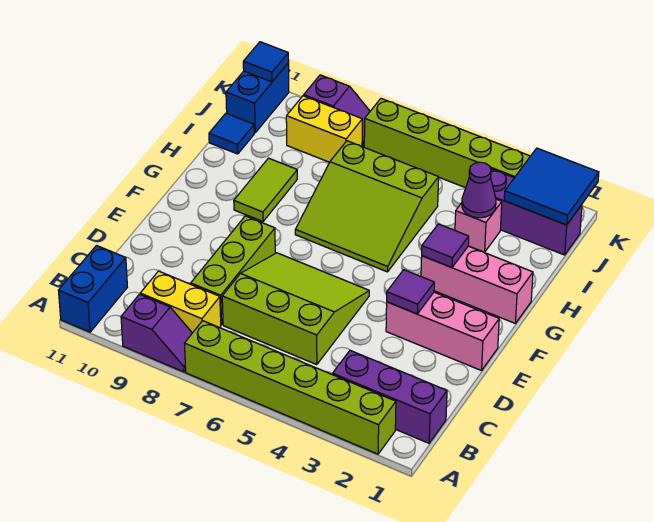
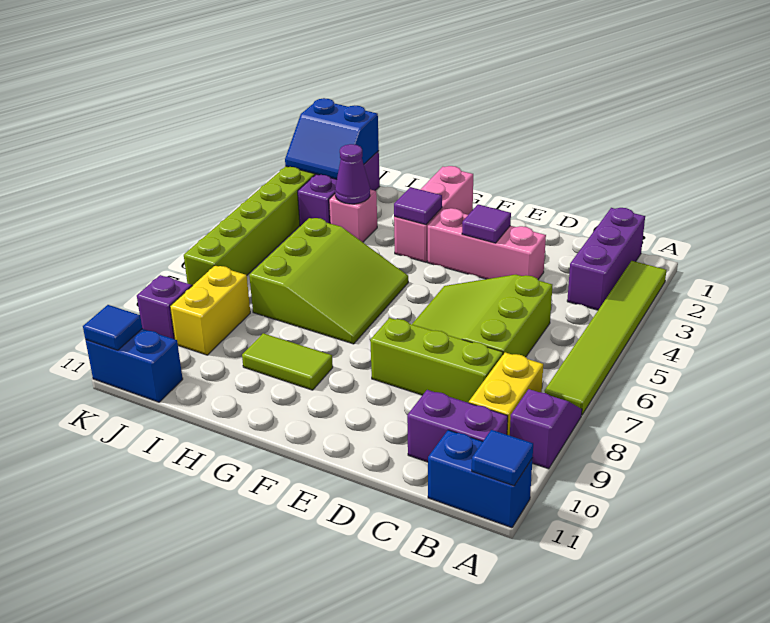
lime 1x6 brick [185,321,396,454] -> lime 1x6 tile [544,261,666,414]
none -> purple 1x2 brick [407,390,508,462]
pink 1x3 brick [386,292,499,371] -> pink 1x3 brick turned to [428,208,546,279]
blue 1x1 tile [209,113,254,154] -> blue 1x1 tile moved to [472,430,533,486]
blue 2x2 tile [504,148,599,225] -> blue 2x2 slope [285,98,379,179]

